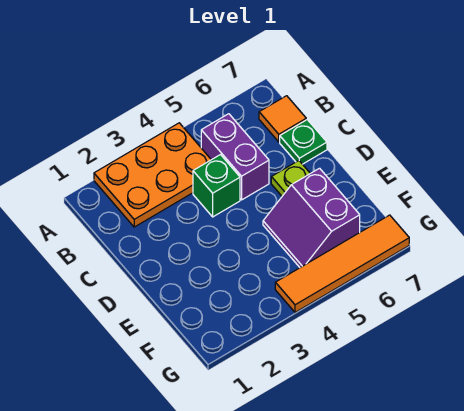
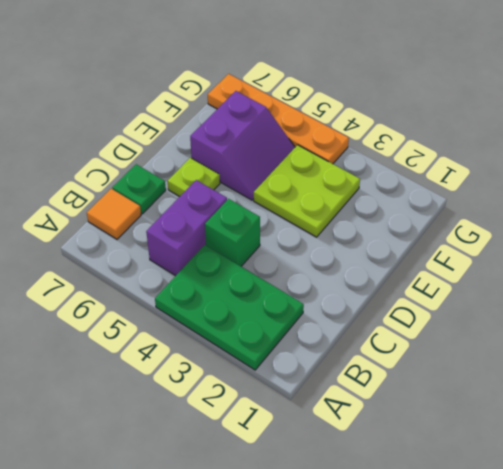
orange 2x3 plate [94,123,211,227] -> green 2x3 plate [155,245,304,370]
none -> lime 2x2 plate [254,145,360,237]
orange 1x4 tile [275,215,409,312] -> orange 1x4 plate [208,74,349,164]

